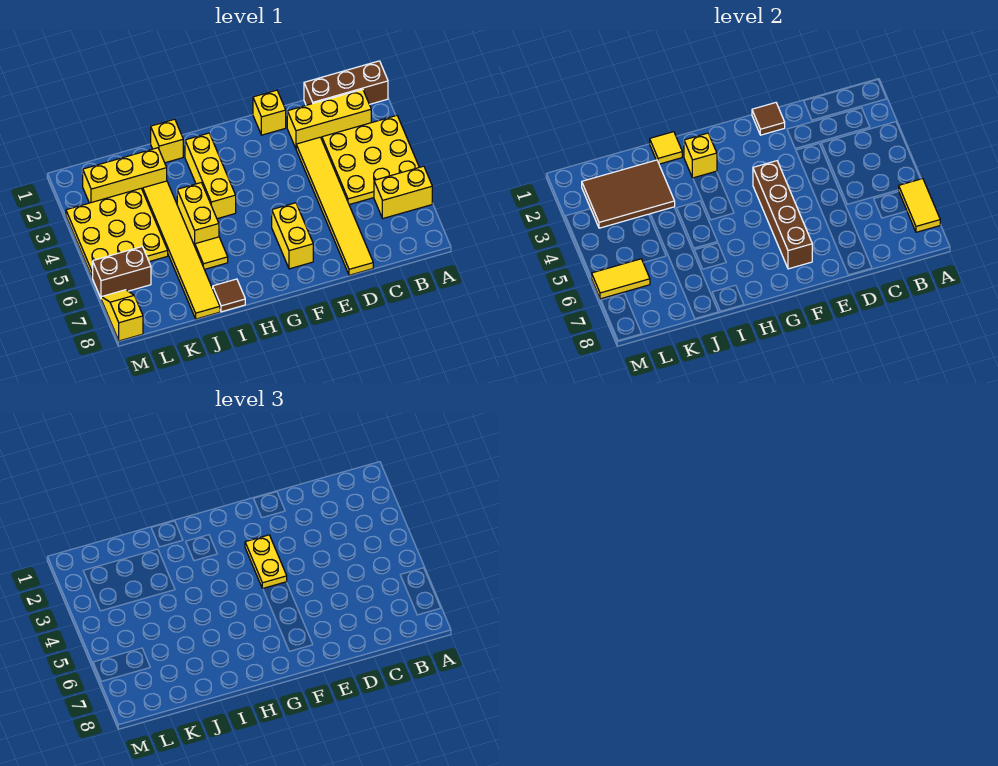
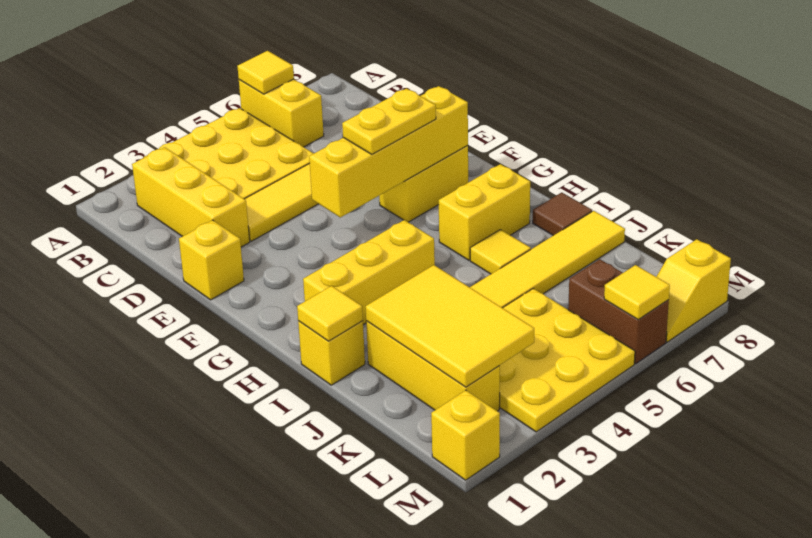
brown 1x3 brick [304,61,388,105] -> none
yellow 1x2 tile [899,179,940,232] -> yellow 1x1 tile [237,51,294,94]
brown 1x1 tile [752,103,785,135] -> none
yellow 1x2 plate [245,535,287,589] -> yellow 1x2 plate moved to [342,89,436,154]
brown 1x4 brick [753,161,812,269] -> yellow 1x4 brick [309,86,468,217]
yellow 1x1 brick [684,133,717,178] -> yellow 1x1 brick moved to [431,390,500,480]
yellow 1x2 brick [177,183,219,246] -> yellow 1x2 brick moved to [439,164,530,260]
brown 2x3 tile [582,160,675,228] -> yellow 2x3 tile [366,265,534,387]
yellow 1x2 tile [592,259,650,299] -> yellow 1x1 tile [604,265,670,320]

